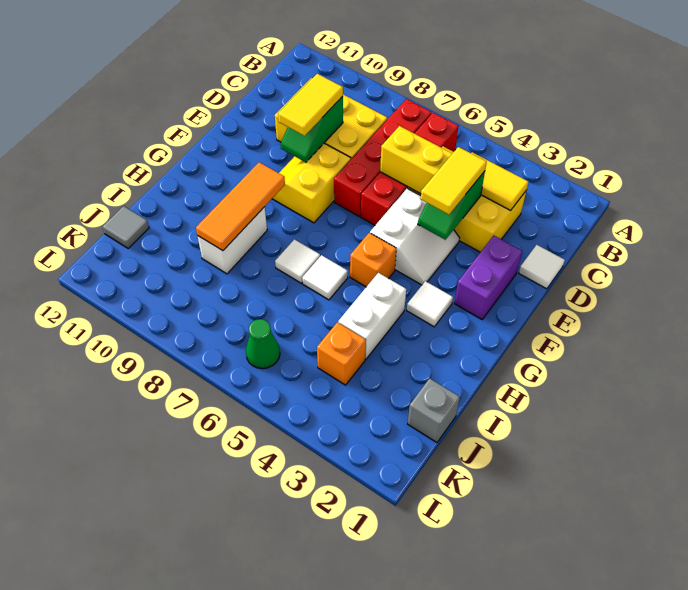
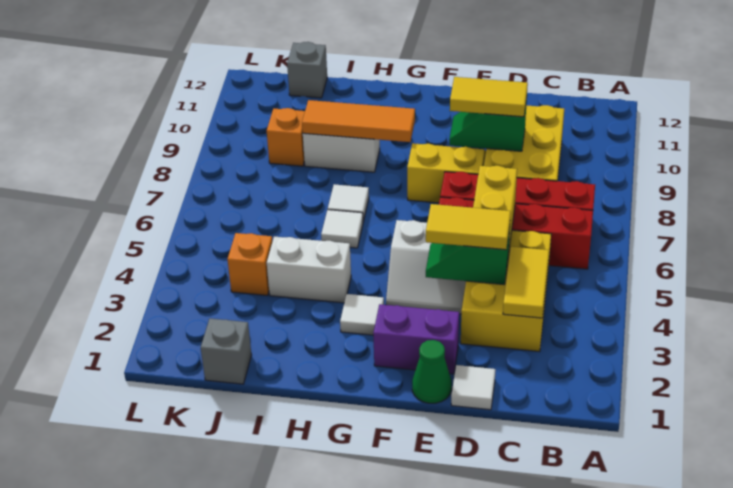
orange 1x1 brick [350,233,396,287] -> orange 1x1 brick moved to [267,108,305,166]
grey 1x1 tile [103,206,149,248] -> grey 1x1 brick [287,42,327,98]
green 1x1 cone [246,319,280,369] -> green 1x1 cone moved to [412,340,452,403]

